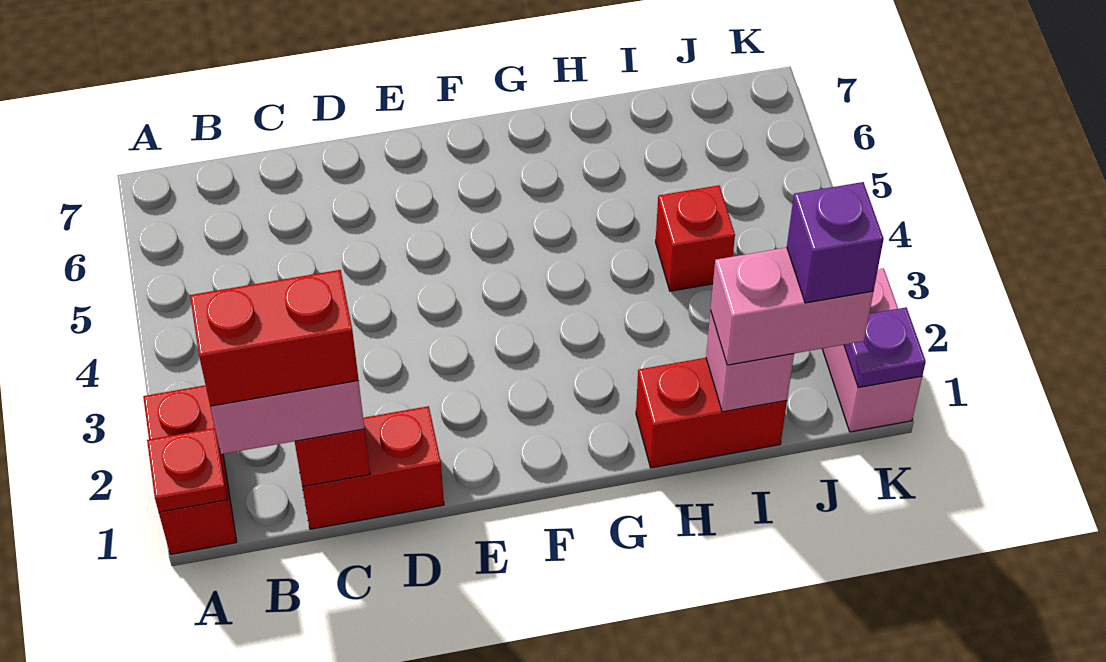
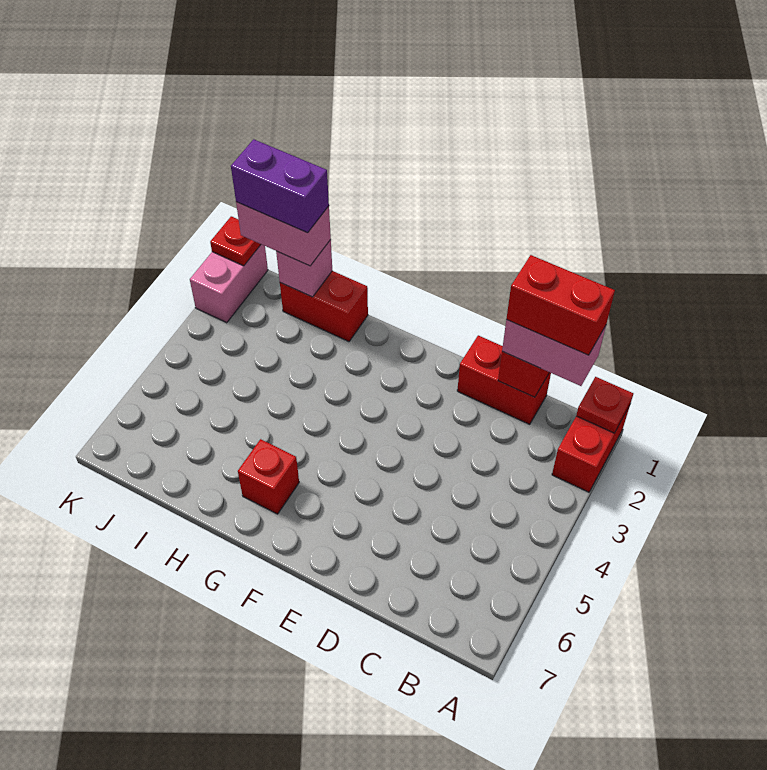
red 1x1 brick [656,185,735,291] -> red 1x1 brick moved to [238,439,299,514]
purple 1x1 brick [787,182,884,303] -> purple 1x2 brick [231,139,329,233]
purple 1x1 plate [844,307,926,388] -> red 1x1 plate [210,216,261,266]

